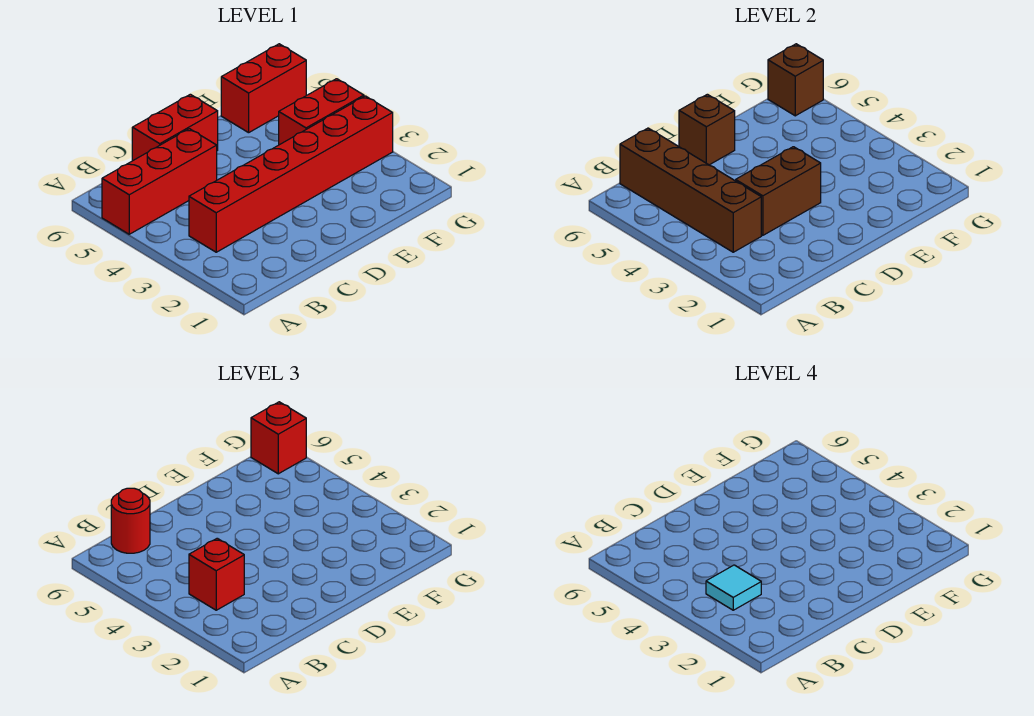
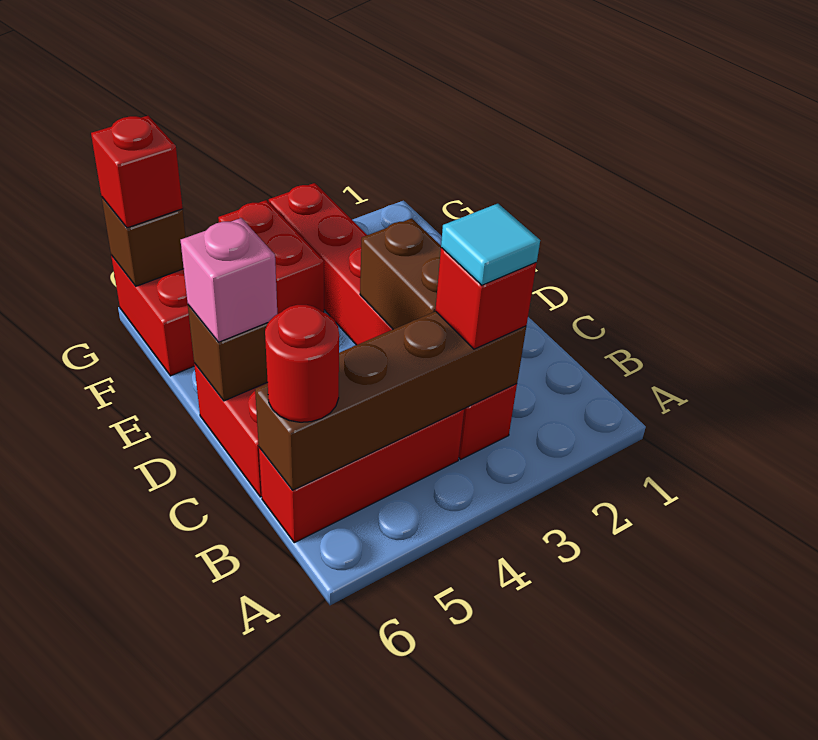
red 1x3 brick [102,129,217,234] -> red 1x3 brick turned to [259,409,464,543]
none -> pink 1x1 brick [181,218,277,342]

